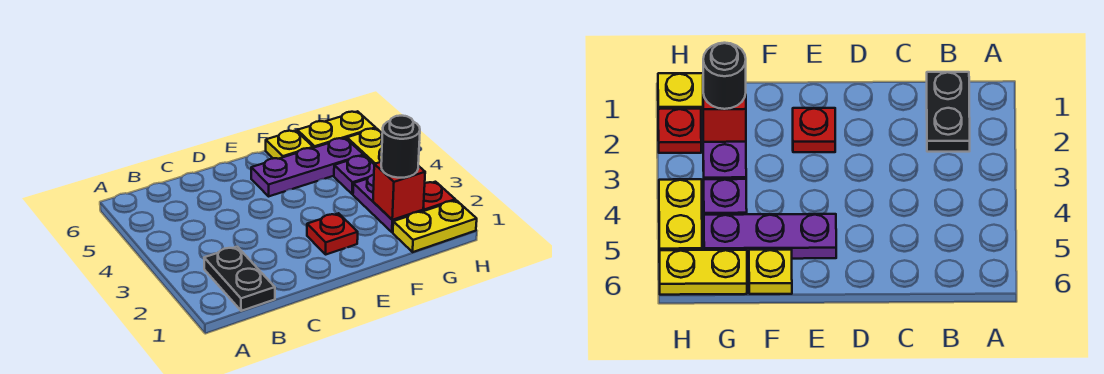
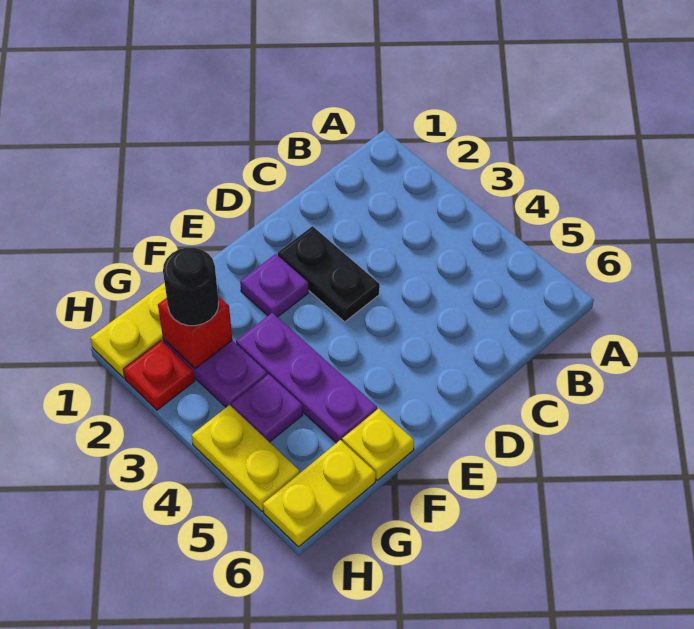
black 1x2 plate [204,247,275,311] -> black 1x2 plate moved to [278,226,380,322]
red 1x1 plate [307,213,358,254] -> purple 1x1 plate [240,254,308,317]
purple 1x3 plate [251,138,364,196] -> purple 1x3 plate turned to [236,313,377,443]

